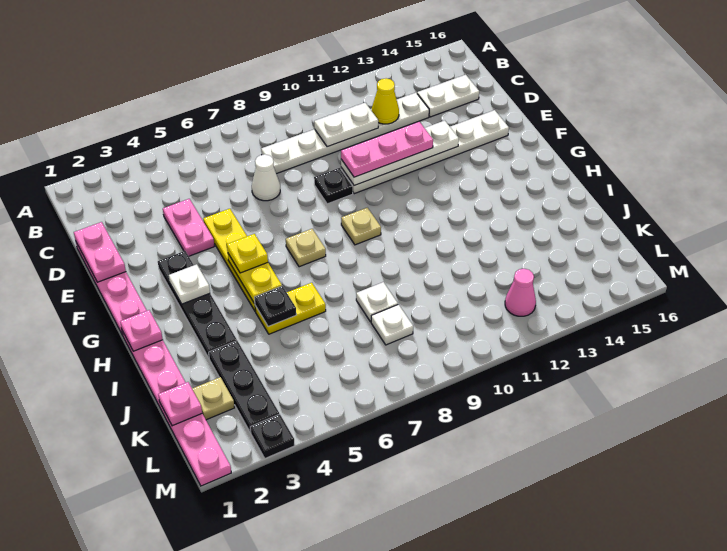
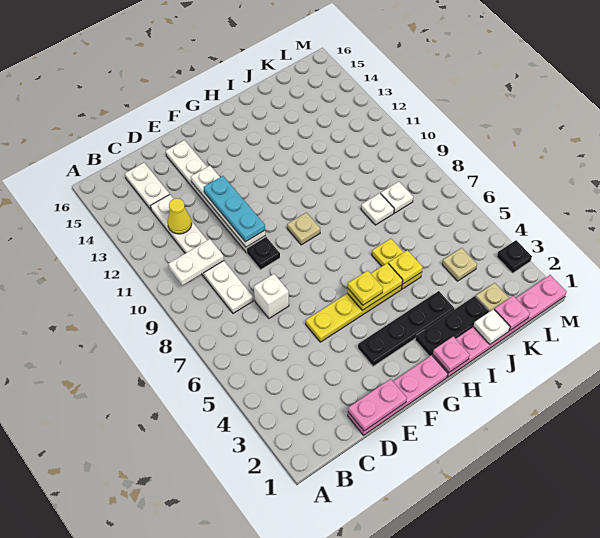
white 1x2 plate [314,103,378,147] -> white 1x2 plate turned to [168,239,224,285]
pink 1x2 plate [163,199,214,256] -> none
white 1x1 cone [252,154,280,201] -> white 1x1 brick [254,274,289,318]
pink 1x3 plate [341,122,433,177] -> cyan 1x3 plate [204,176,265,242]
white 1x1 plate [169,264,210,304] -> white 1x1 plate moved to [473,309,510,344]
tan 1x1 plate [286,229,326,267] -> tan 1x1 plate moved to [442,248,477,281]
black 1x1 plate [254,286,296,327] -> yellow 1x1 plate [388,250,423,284]
black 1x3 plate [209,341,279,432] -> black 1x3 plate moved to [415,296,490,356]
pink 1x1 cone [505,269,536,316] -> none

